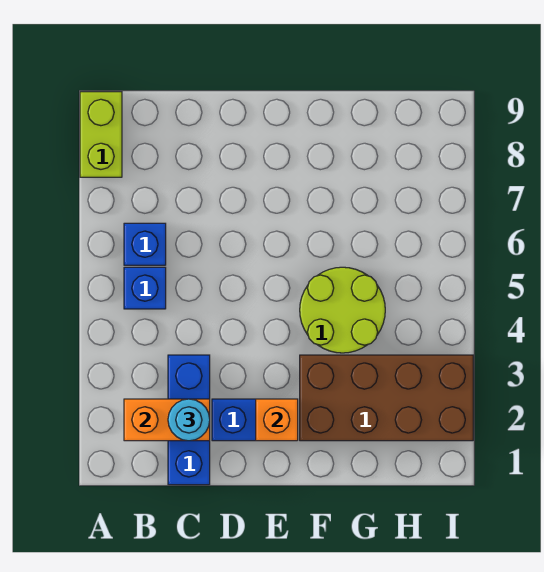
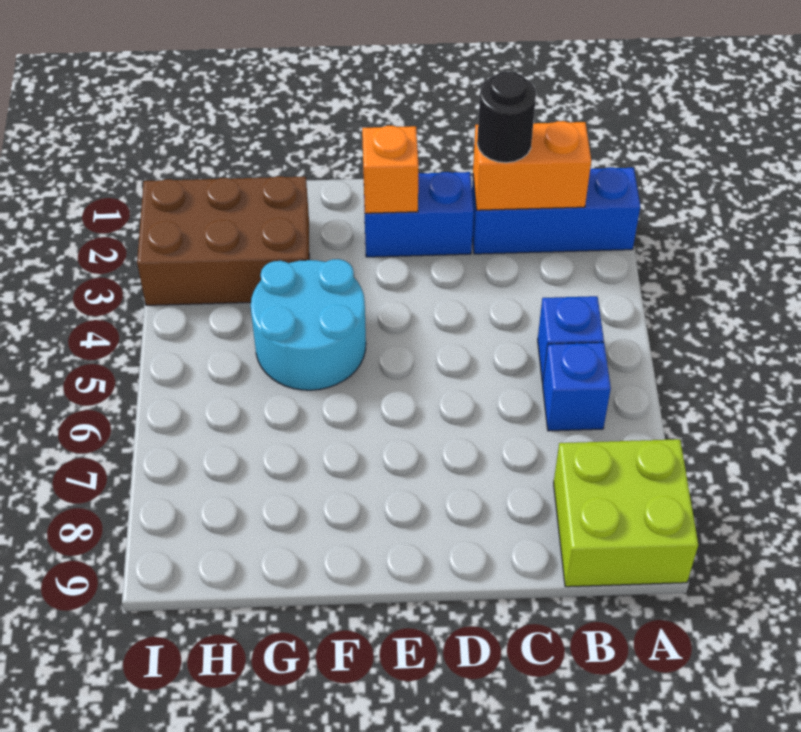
lime 1x2 brick [80,92,122,177] -> lime 2x2 brick [554,439,698,587]
blue 1x3 brick [168,355,210,485] -> blue 1x3 brick turned to [472,167,640,254]
cyan 1x1 round brick [168,399,210,441] -> black 1x1 round brick [477,72,536,163]
brown 2x4 brick [300,355,473,441] -> brown 2x3 brick [137,176,309,305]
lime 2x2 round brick [300,267,385,353] -> cyan 2x2 round brick [251,259,366,390]

